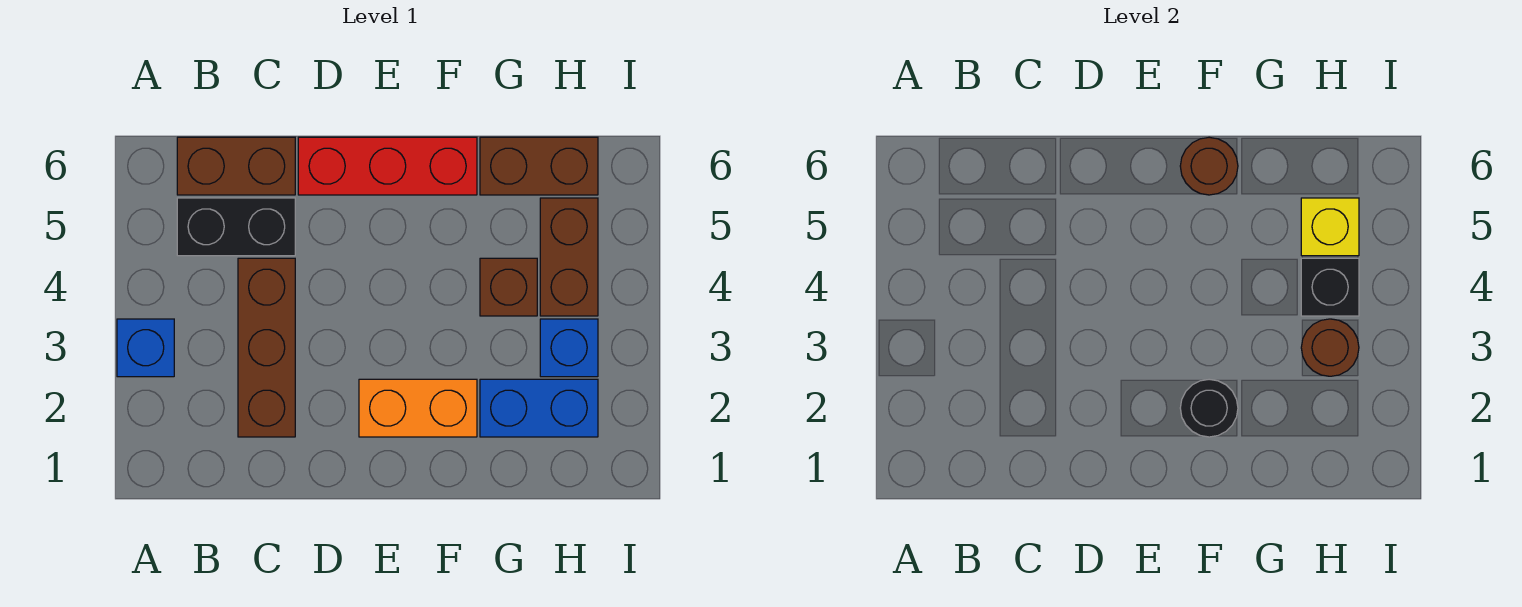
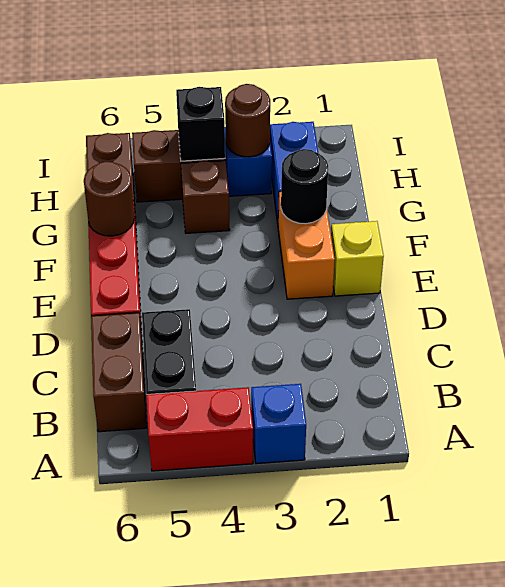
none -> red 1x2 brick [146,387,253,471]
brown 1x3 brick [238,258,295,437] -> none
yellow 1x1 brick [1301,198,1359,256] -> yellow 1x1 brick moved to [331,221,384,296]

